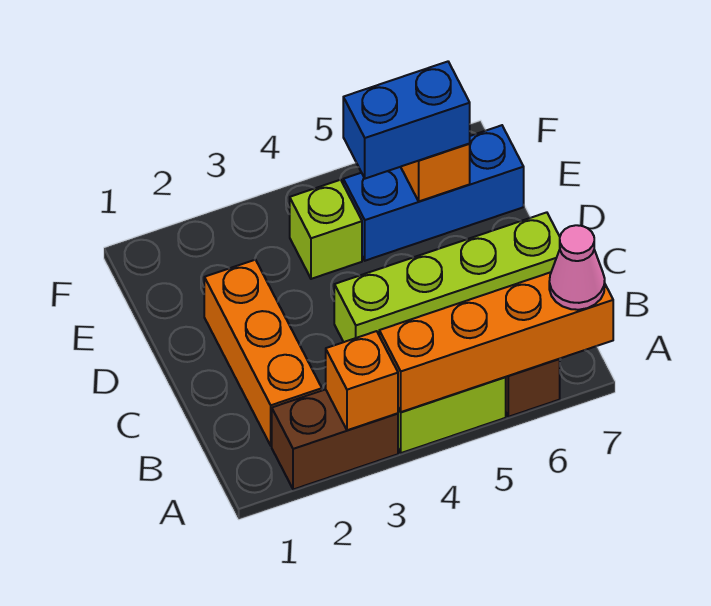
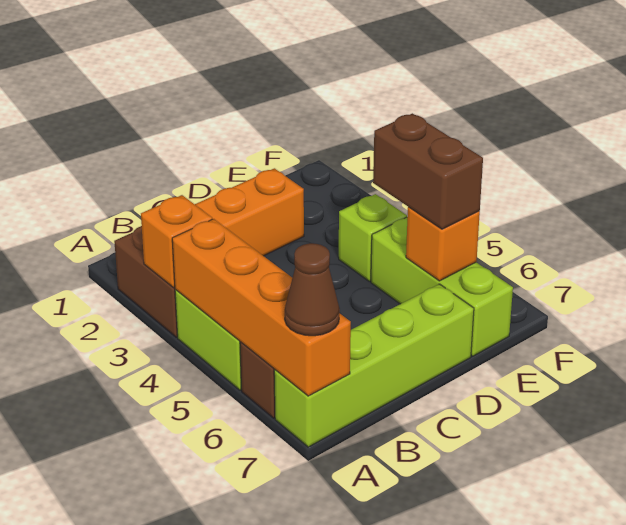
pink 1x1 cone [549,225,605,310] -> brown 1x1 cone [285,243,340,336]
lime 1x4 brick [334,212,560,342] -> lime 1x4 brick turned to [274,284,474,447]
blue 1x3 brick [343,125,524,261] -> lime 1x3 brick [371,217,513,356]
blue 1x2 brick [343,62,470,179] -> brown 1x2 brick [373,113,483,229]

